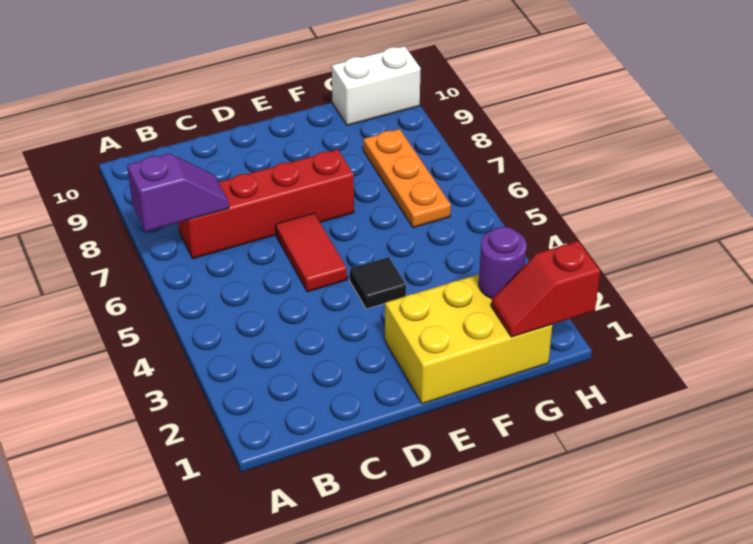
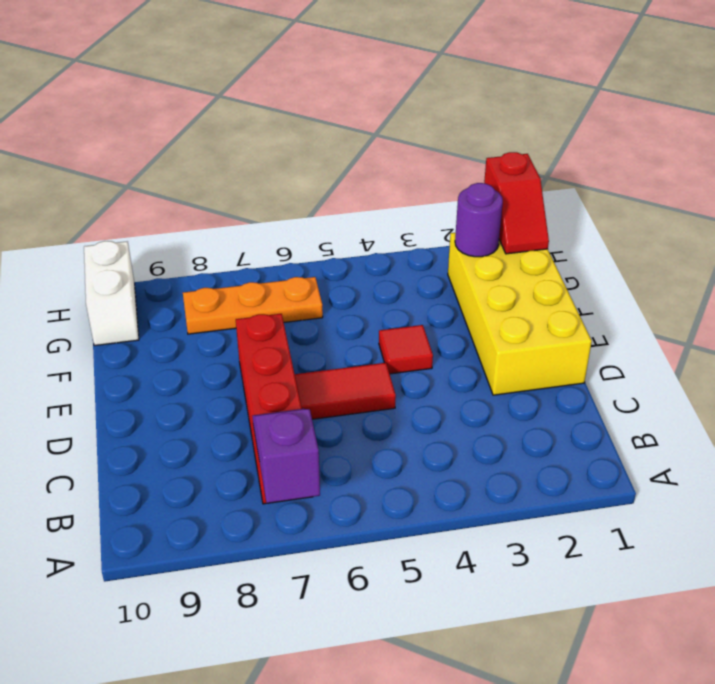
yellow 2x3 brick [385,274,552,404] -> yellow 2x4 brick [448,233,592,395]
black 1x1 tile [350,257,406,309] -> red 1x1 tile [379,325,433,374]

